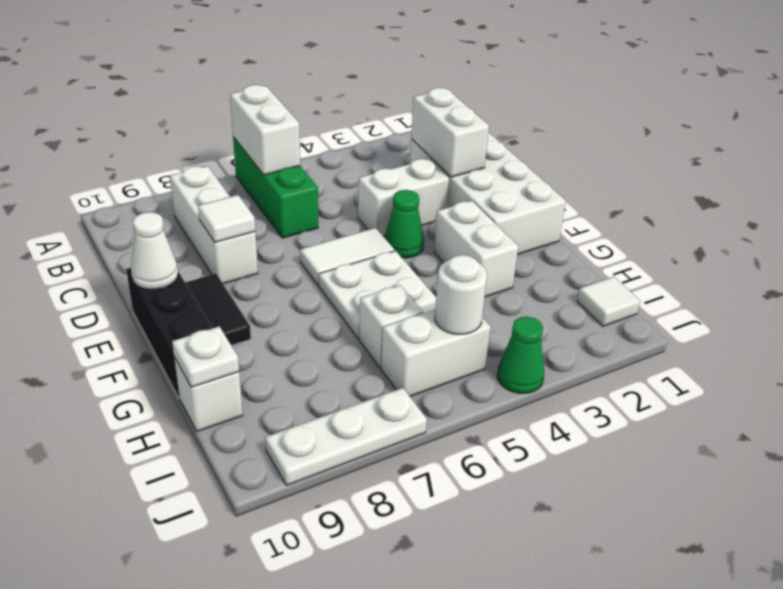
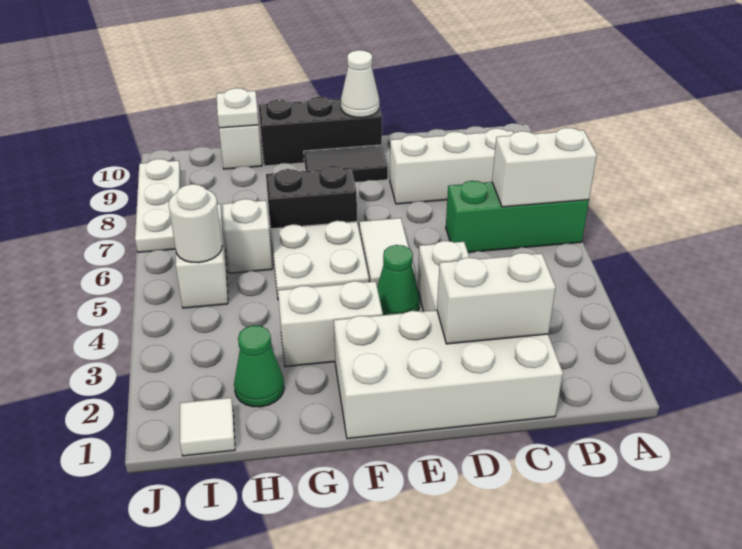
white 1x1 tile [198,195,255,242] -> none
none -> black 1x2 brick [266,166,357,229]
green 1x1 cone [497,317,544,393] -> green 1x1 cone moved to [234,325,284,407]

